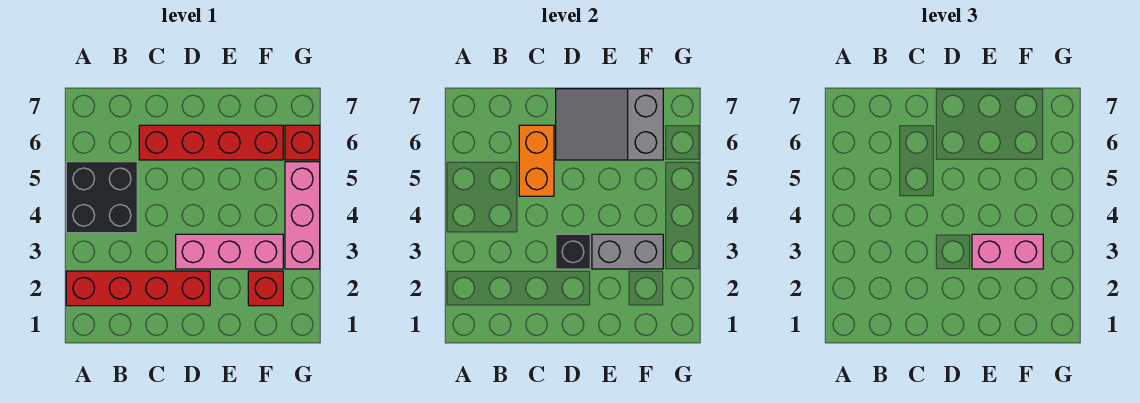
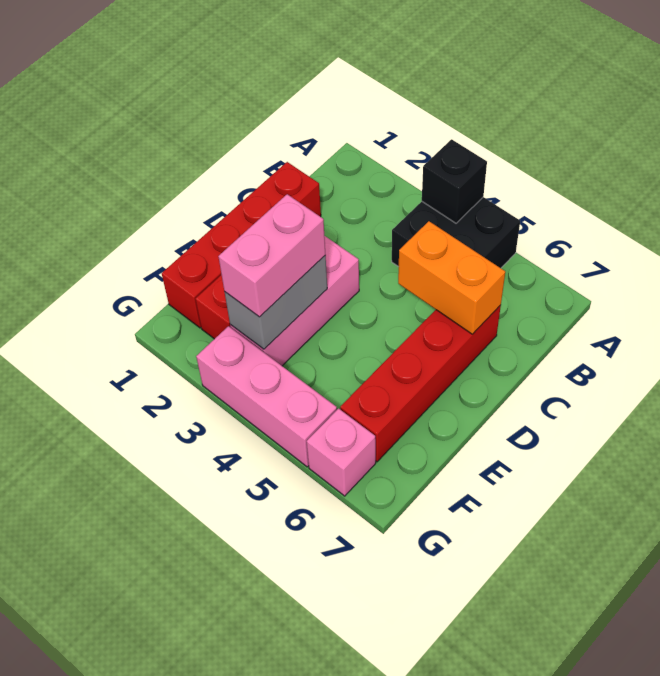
red 1x4 brick [66,271,210,306] -> red 1x4 brick moved to [162,162,321,328]
black 1x1 brick [556,234,590,269] -> black 1x1 brick moved to [422,139,487,223]
grey 2x3 slope [556,89,663,160] -> none
red 1x1 brick [285,125,320,160] -> pink 1x1 brick [307,408,376,496]

